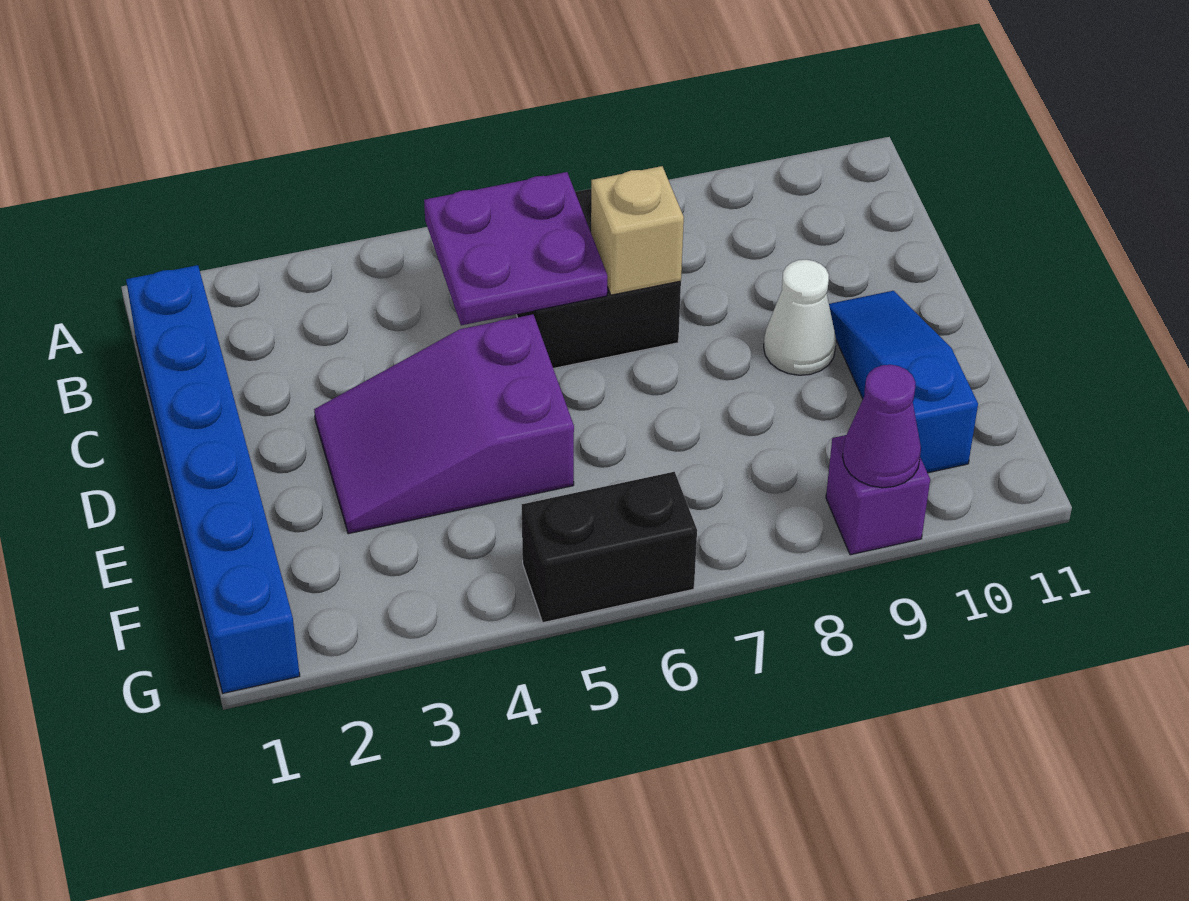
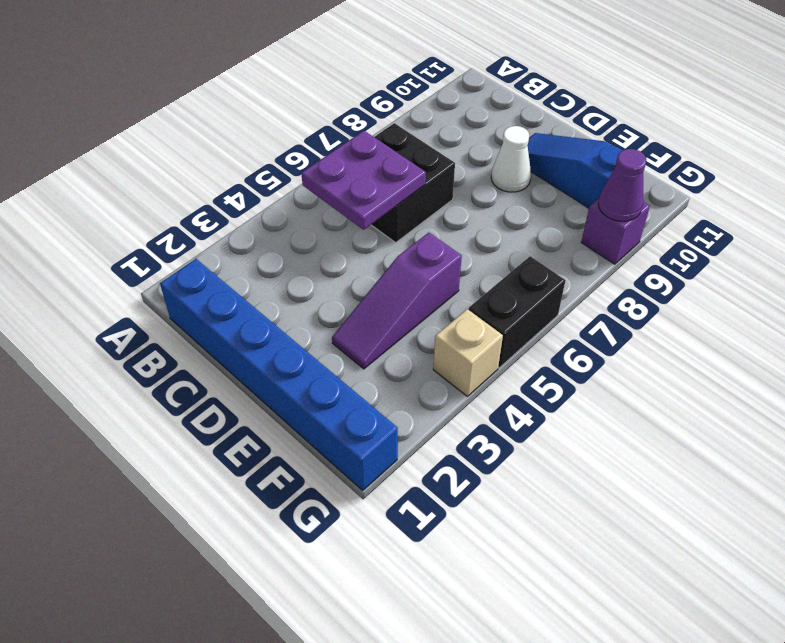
tan 1x1 brick [591,166,684,295] -> tan 1x1 brick moved to [433,309,503,396]
purple 2x3 slope [314,314,574,534] -> purple 1x3 slope [332,233,462,369]

